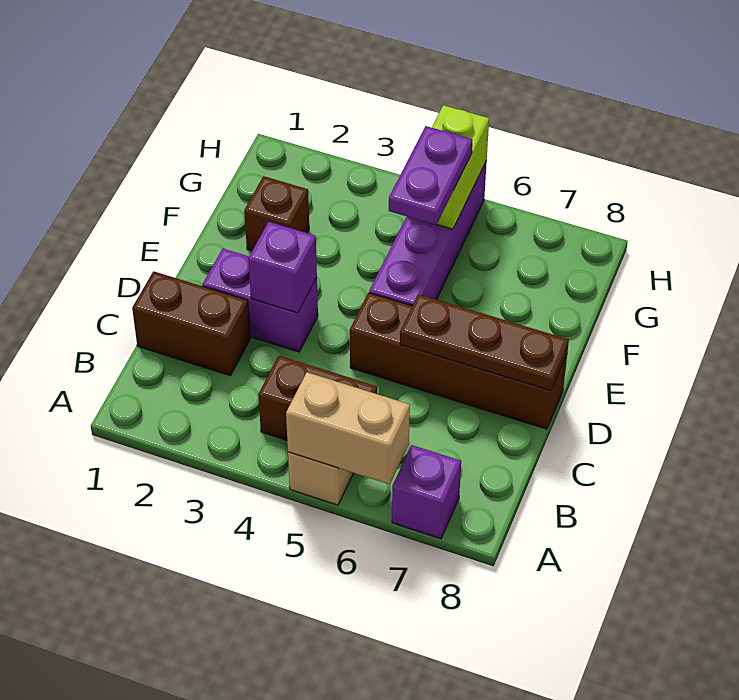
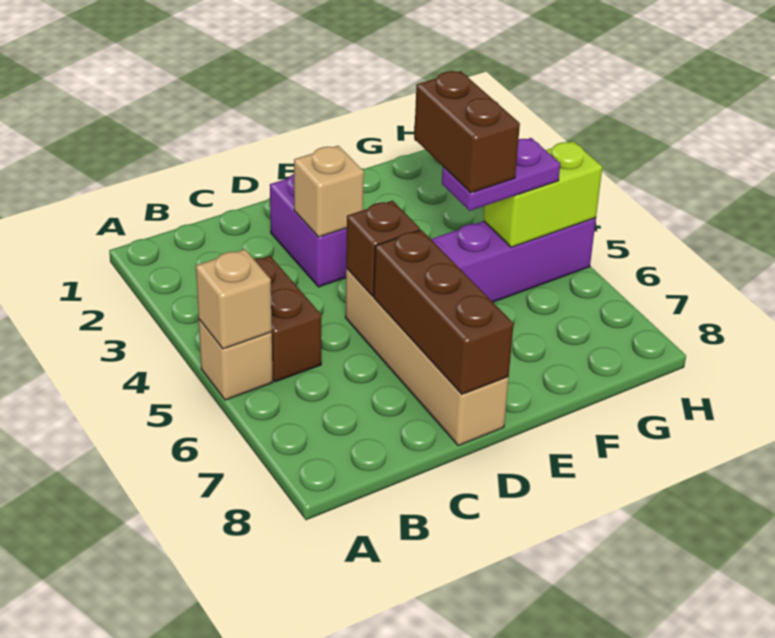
tan 1x2 brick [286,372,410,485] -> tan 1x1 brick [196,249,272,349]
purple 1x1 brick [392,445,461,539] -> none
brown 1x2 brick [132,271,250,376] -> brown 1x2 brick moved to [414,71,520,193]
purple 1x1 brick [248,222,317,313] -> tan 1x1 brick [294,146,364,237]
brown 1x4 brick [350,293,567,429] -> tan 1x4 brick [345,268,509,446]
brown 1x3 plate [400,294,569,391] -> brown 1x3 brick [374,230,514,394]
brown 1x1 brick [244,176,309,251] -> brown 1x1 brick moved to [346,201,420,296]

